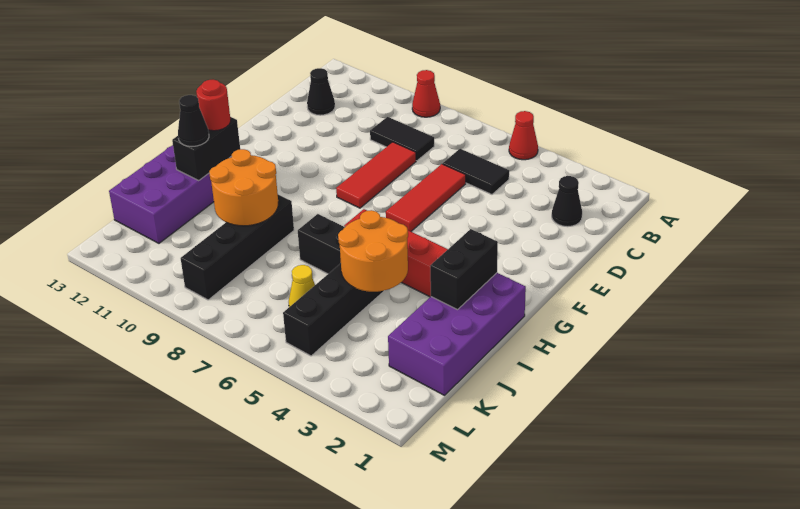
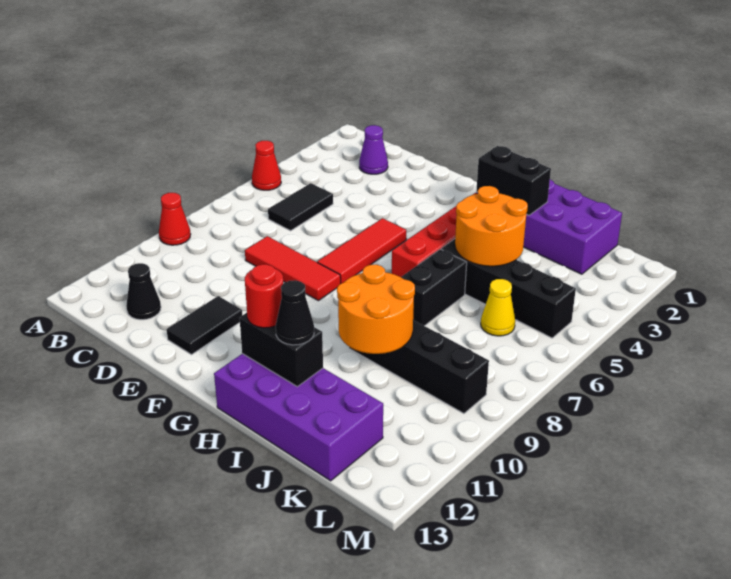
black 1x1 cone [552,176,582,227] -> purple 1x1 cone [359,125,388,174]
black 1x2 tile [370,117,434,161] -> black 1x2 tile moved to [167,296,242,355]
red 1x3 tile [386,164,466,231] -> red 1x3 tile turned to [317,218,406,284]

